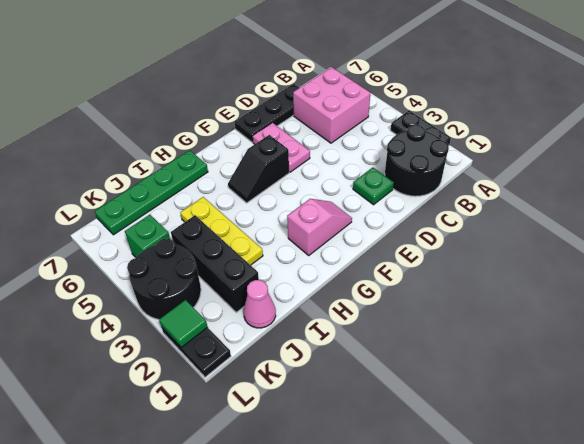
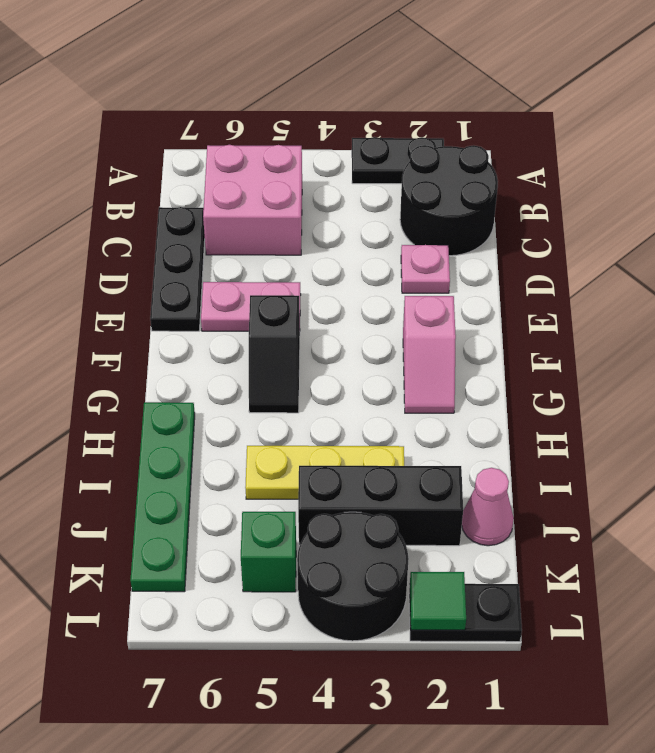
green 1x1 plate [353,167,394,205] -> pink 1x1 plate [401,245,450,293]
pink 1x2 slope [287,199,352,255] -> pink 1x2 slope turned to [403,296,456,413]

